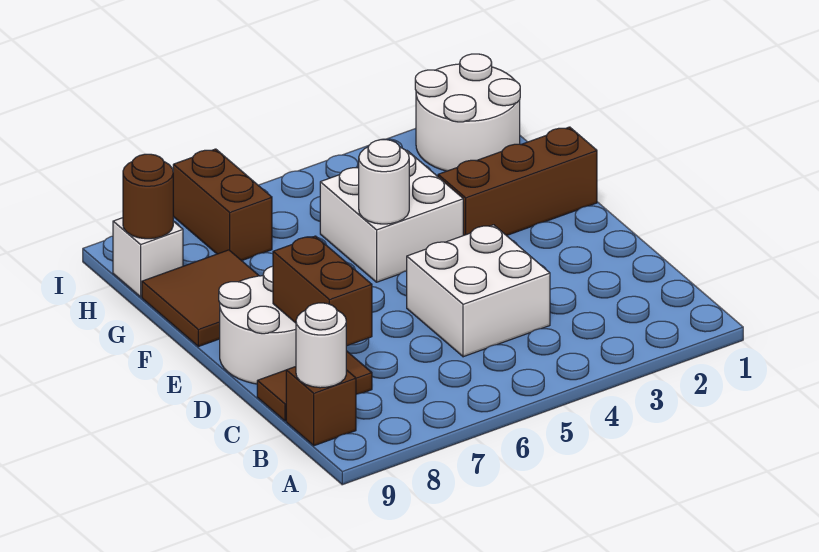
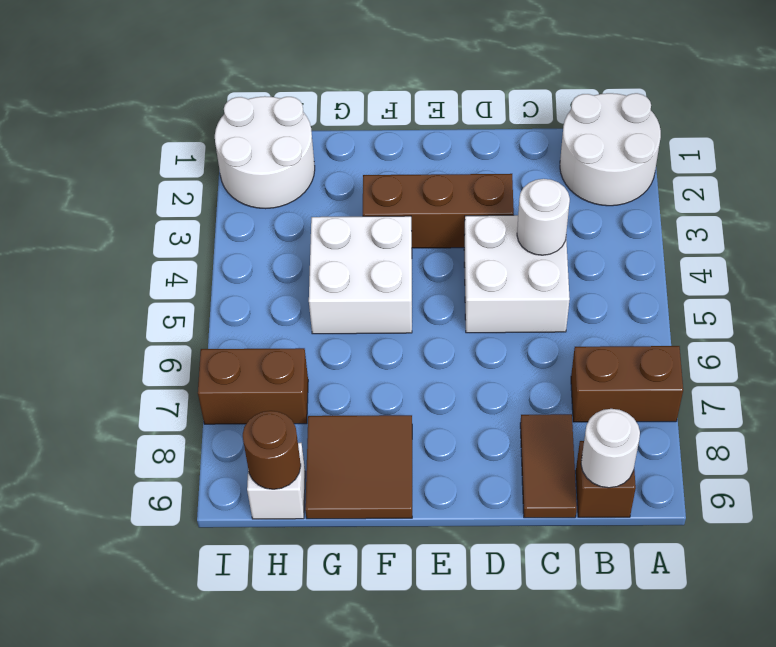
brown 1x2 brick [273,236,372,346] -> brown 1x2 brick moved to [571,346,683,422]
white 2x2 round brick [219,266,296,384] -> white 2x2 round brick moved to [560,93,661,206]
brown 1x3 brick [438,127,597,236] -> brown 1x3 brick turned to [363,174,514,248]
white 1x1 round brick [359,140,409,224] -> white 1x1 round brick moved to [517,179,570,255]

